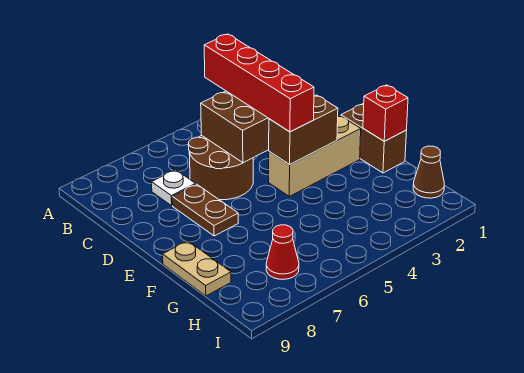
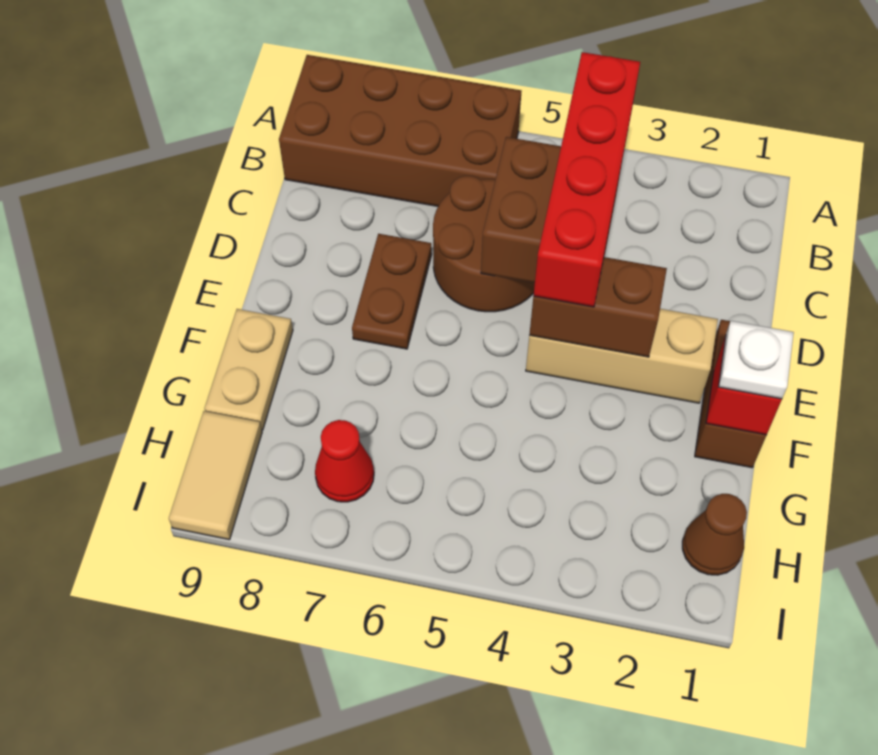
none -> brown 2x4 brick [279,55,521,206]
white 1x1 plate [152,170,196,206] -> white 1x1 plate moved to [719,321,794,399]
none -> tan 1x2 tile [169,411,262,540]

